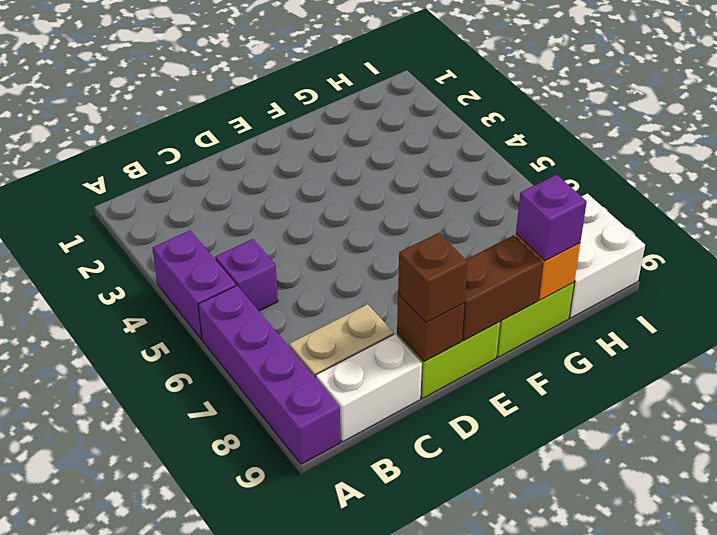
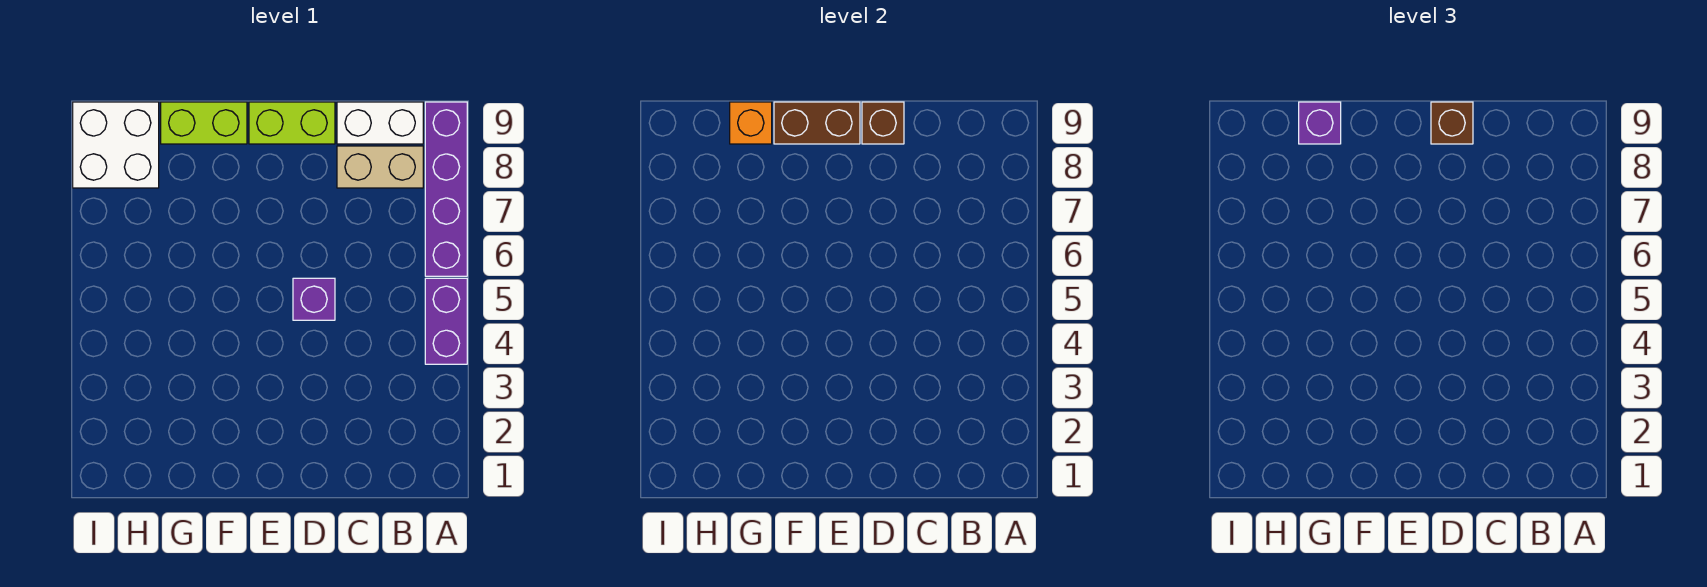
purple 1x1 brick [215,239,278,311] -> purple 1x1 brick moved to [293,278,335,320]

